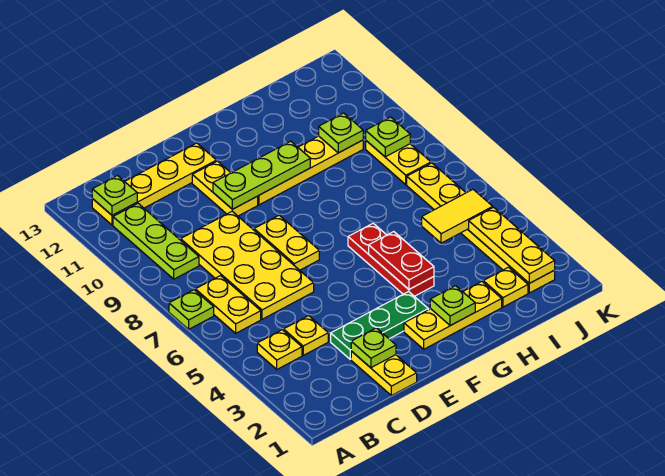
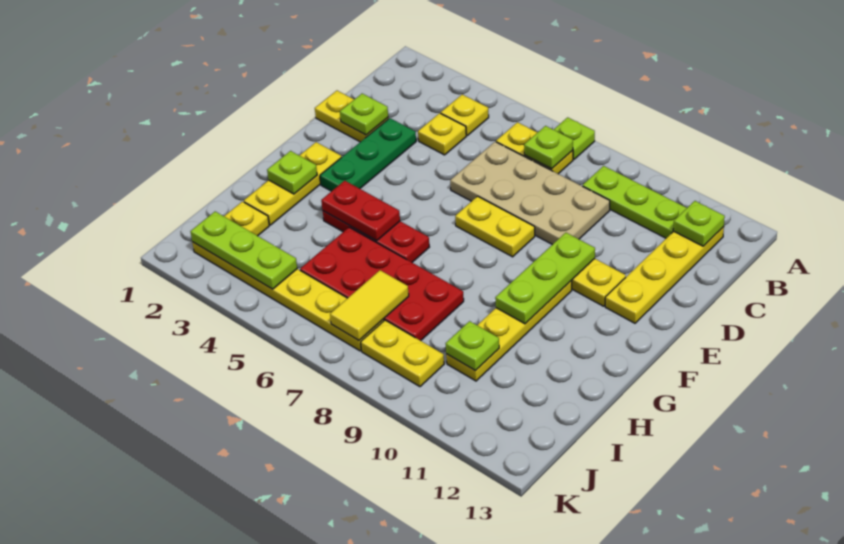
yellow 2x4 plate [181,211,314,319] -> tan 2x4 plate [450,142,610,245]
none -> red 2x4 plate [300,227,464,341]
yellow 1x2 tile [422,190,493,243] -> yellow 1x2 tile moved to [330,270,409,340]
yellow 1x3 plate [469,207,555,283] -> lime 1x3 plate [190,211,297,289]
lime 1x1 plate [366,117,410,157] -> lime 1x1 plate moved to [524,126,573,169]

